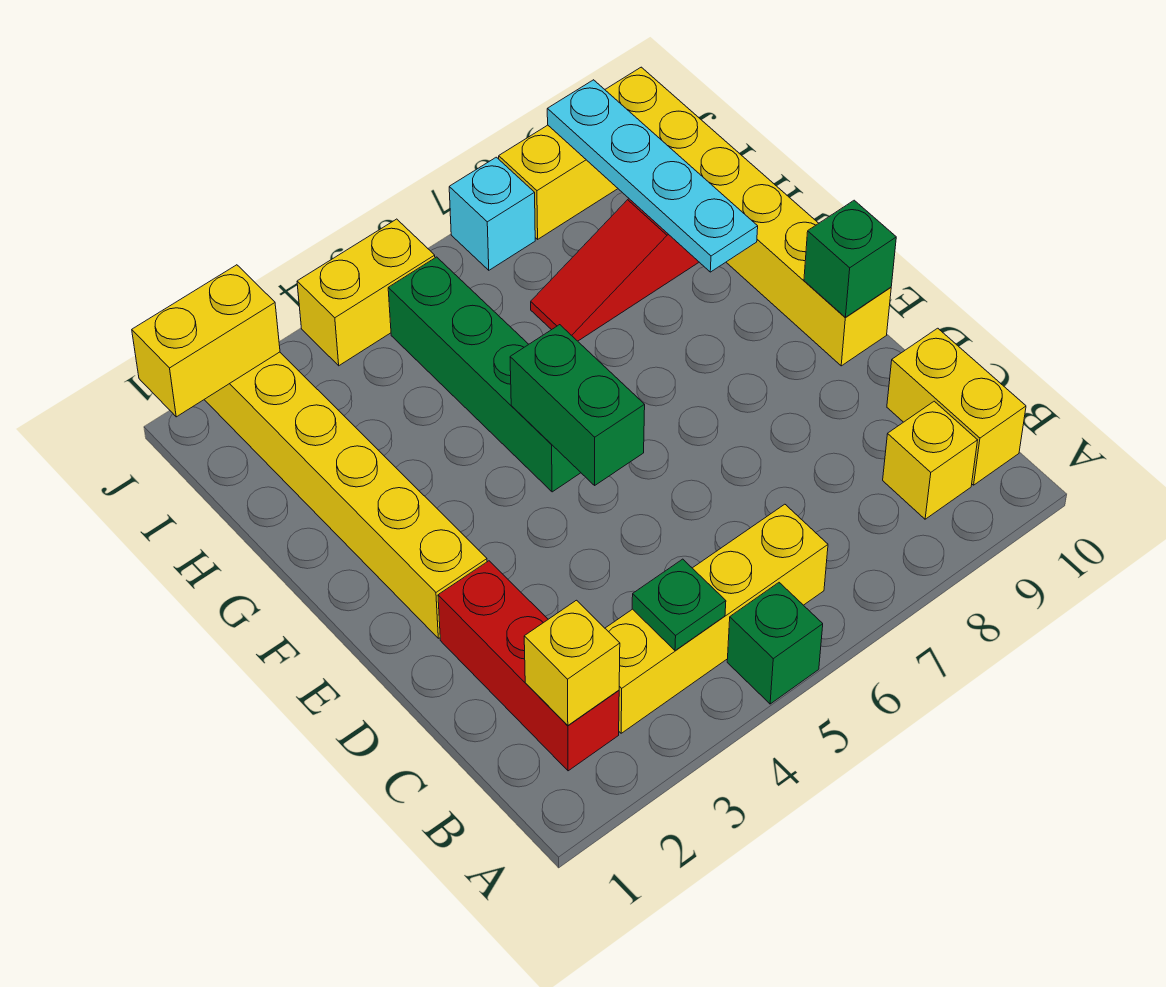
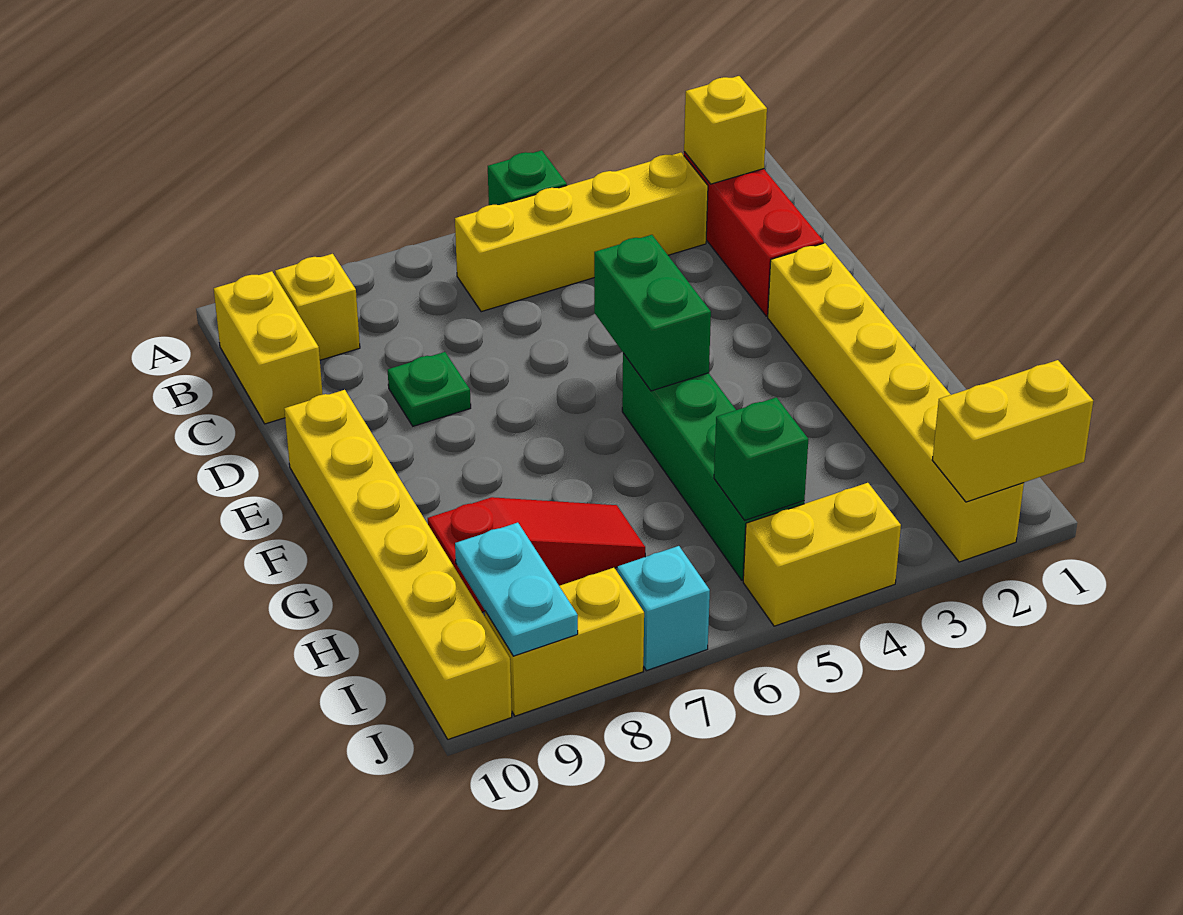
green 1x1 plate [632,559,726,651] -> green 1x1 plate moved to [388,352,471,426]
green 1x1 brick [804,200,896,317] -> green 1x1 brick moved to [714,397,808,520]
cyan 1x4 plate [547,80,758,272] -> cyan 1x2 plate [455,523,578,656]

